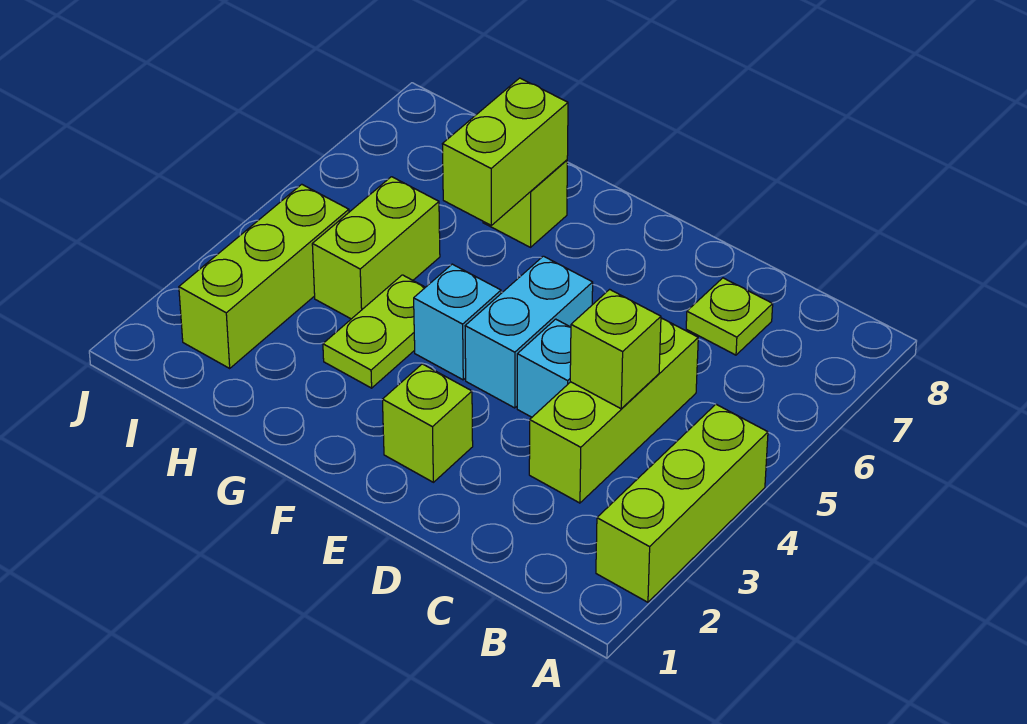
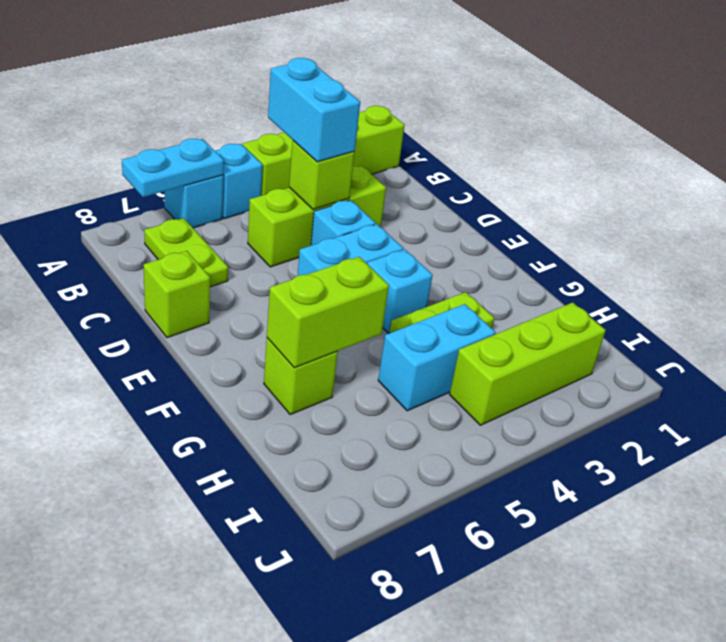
lime 1x3 brick [596,404,768,602] -> lime 1x4 brick [243,106,405,196]
none -> cyan 1x1 brick [215,144,262,219]
none -> cyan 1x1 brick [165,175,223,228]
none -> cyan 1x2 plate [122,139,224,197]
none -> cyan 1x2 brick [268,58,360,162]
lime 1x1 plate [686,278,773,355] -> lime 1x2 plate [144,218,228,287]
lime 1x1 brick [382,364,473,482] -> lime 1x1 brick moved to [144,251,210,338]
lime 1x2 brick [312,177,440,319] -> cyan 1x2 brick [378,304,496,411]

